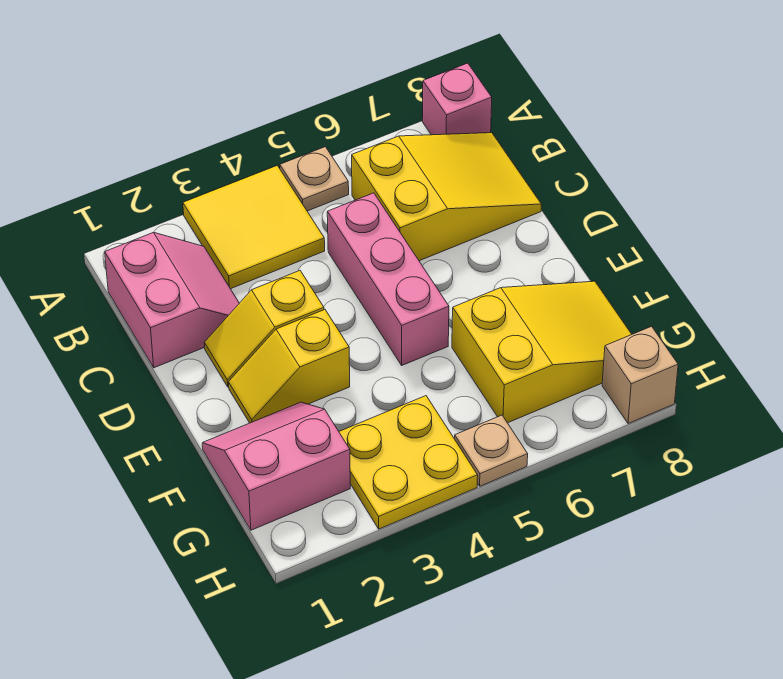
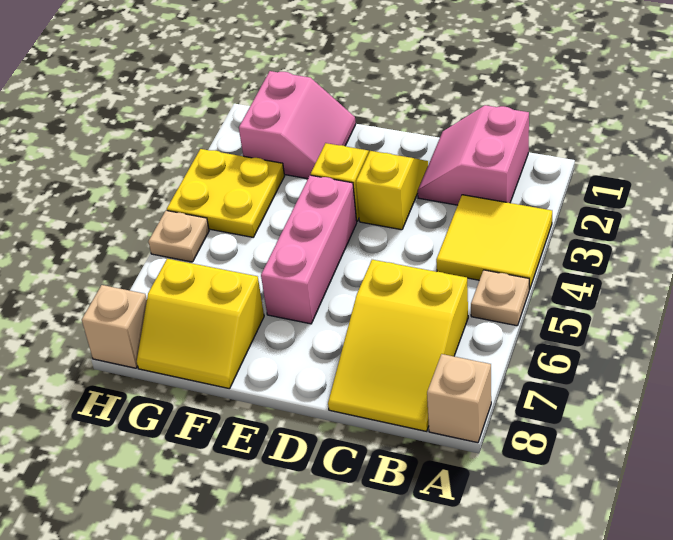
pink 1x1 brick [422,63,492,135] -> tan 1x1 brick [427,354,491,443]
pink 2x2 slope [105,232,239,368] -> pink 2x2 slope turned to [418,105,529,205]
pink 1x3 brick [327,193,449,365] -> pink 1x3 brick turned to [261,175,357,324]
yellow 2x3 slope [452,281,632,423] -> yellow 2x2 slope [137,259,264,389]

